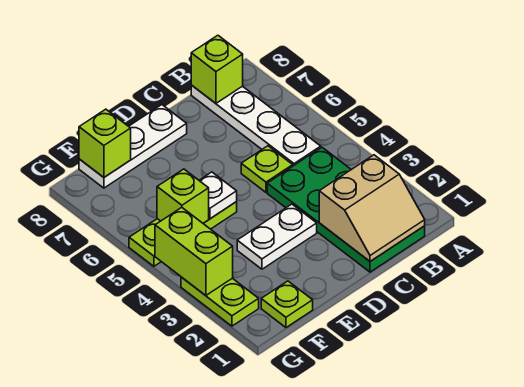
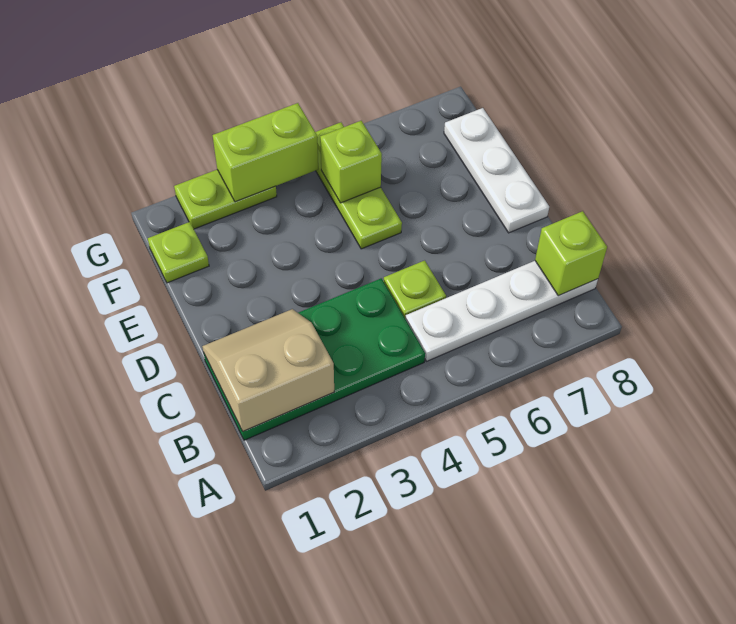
tan 2x2 slope [319,155,425,261] -> tan 2x2 slope turned to [202,309,334,431]
white 1x2 plate [237,204,317,269] -> none
white 1x1 plate [199,172,237,219] -> none
lime 1x1 brick [79,109,131,177] -> none

